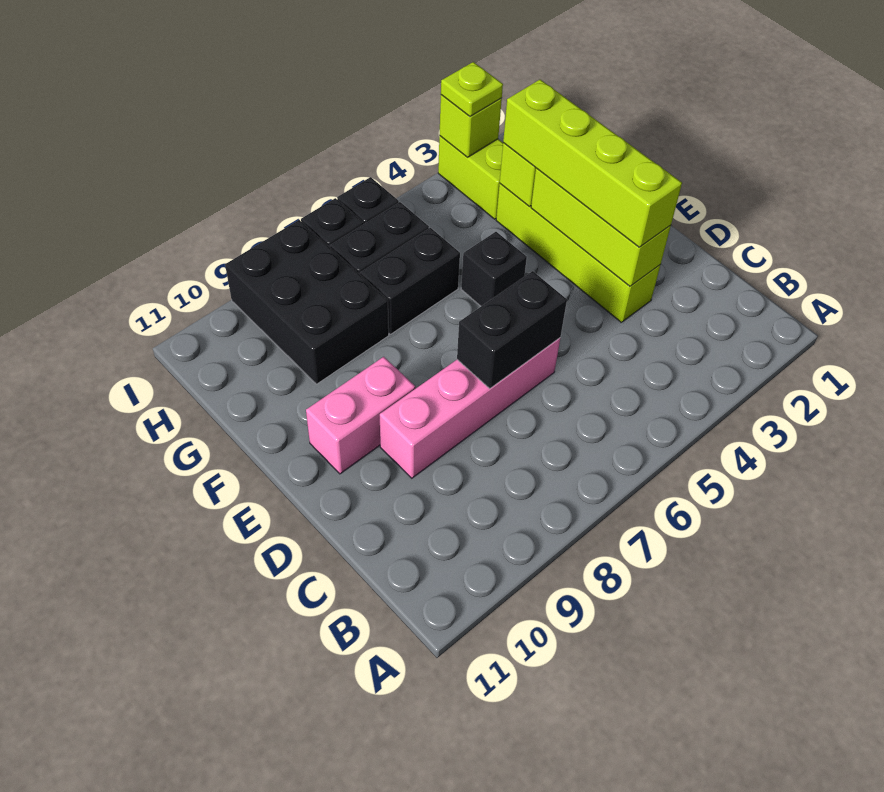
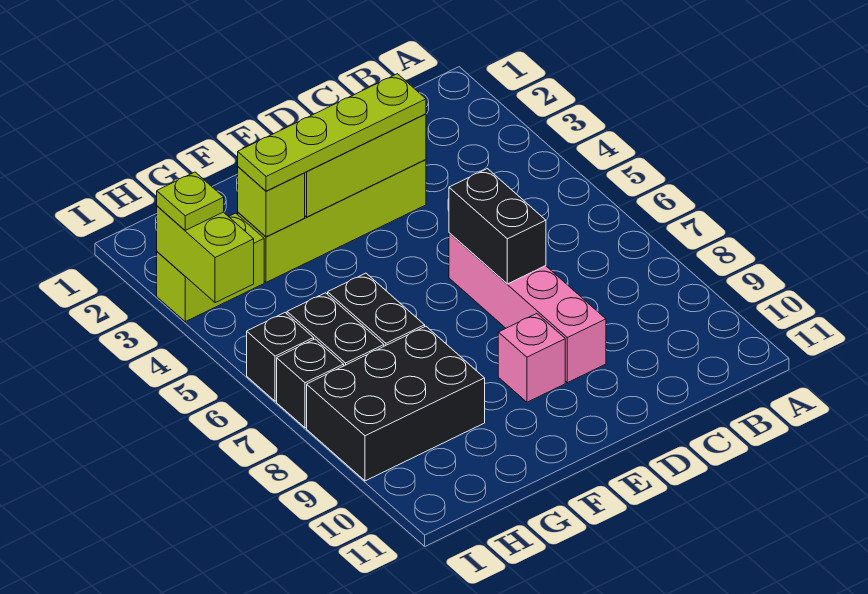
lime 1x4 brick [503,80,682,247] -> lime 1x4 plate [238,74,426,191]
pink 1x2 brick [306,357,415,474] -> pink 1x1 brick [498,314,565,402]
black 1x1 brick [461,232,527,306] -> none
lime 1x1 brick [439,95,502,157] -> lime 1x2 brick [157,206,254,303]

